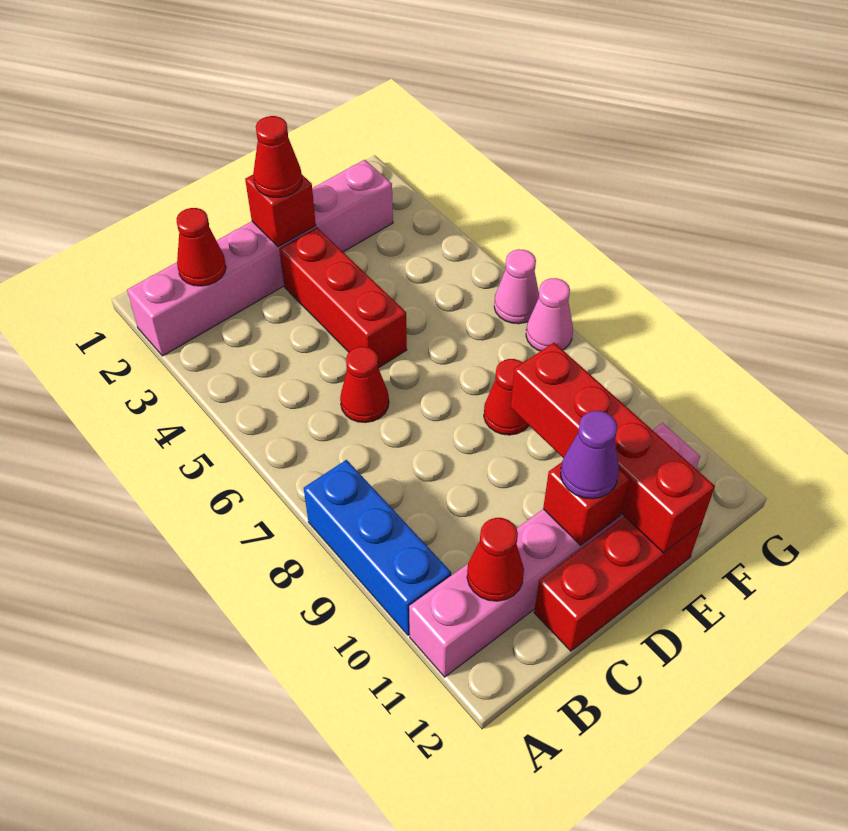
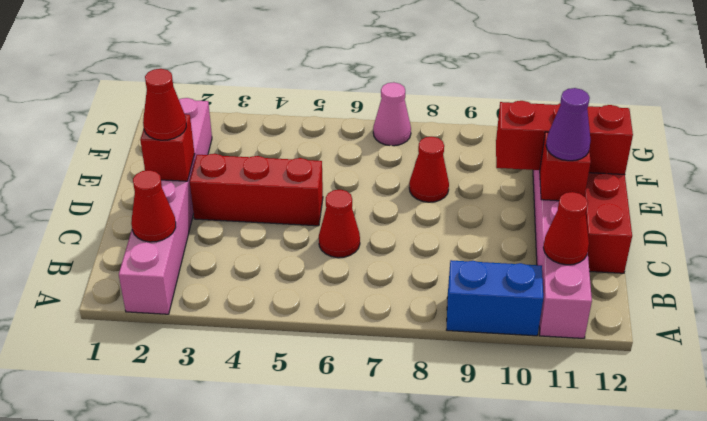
blue 1x3 brick [304,460,451,635] -> blue 1x2 brick [447,260,543,336]
red 1x4 brick [511,343,715,553] -> red 1x3 brick [496,101,633,174]
pink 1x1 cone [494,249,539,324] -> none

